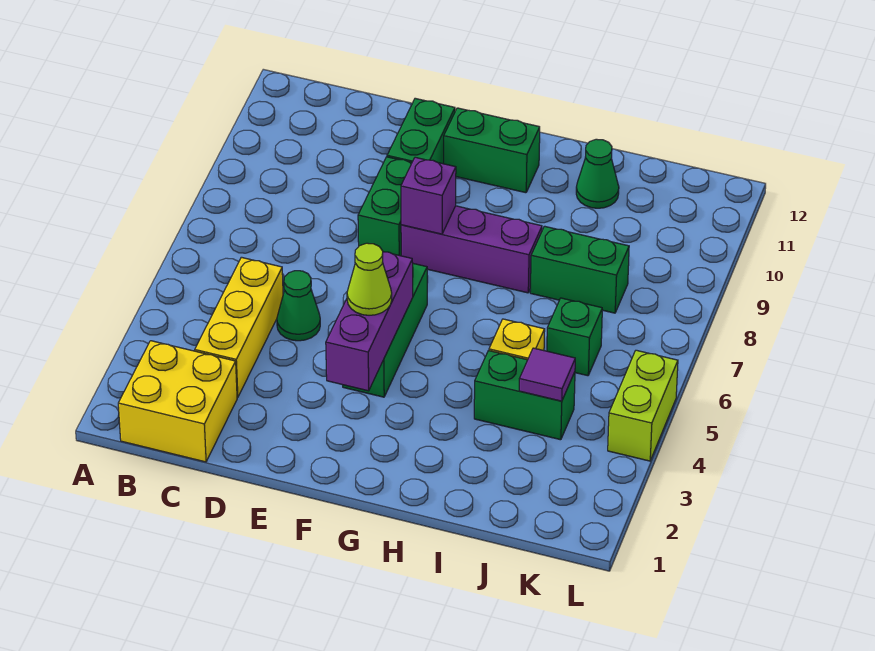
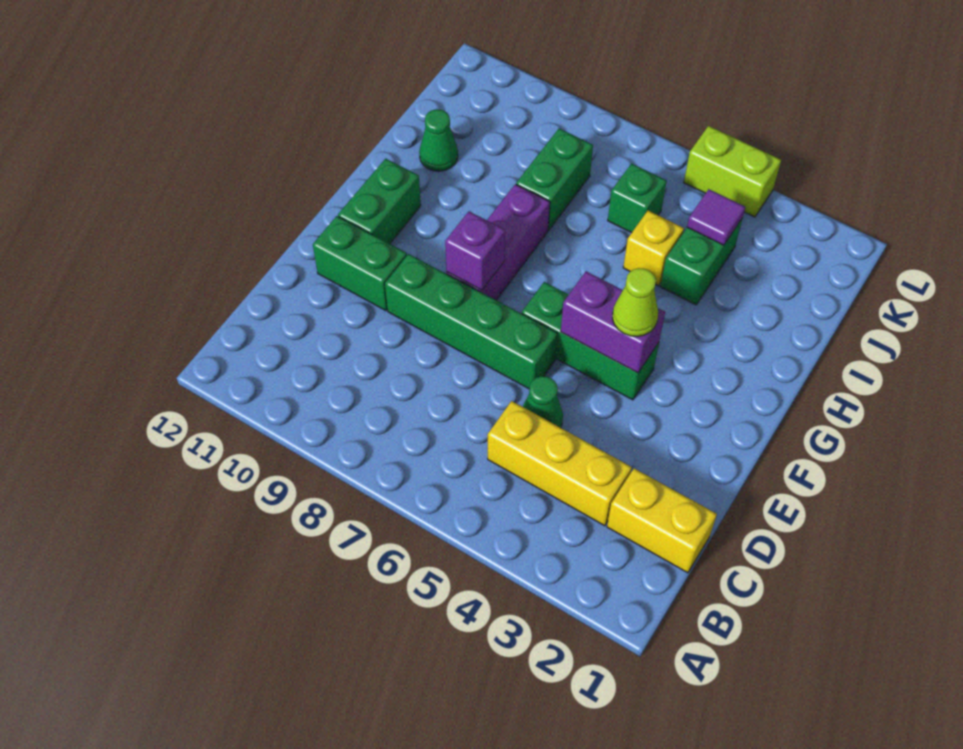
yellow 2x2 brick [118,341,237,462] -> yellow 1x2 brick [607,468,717,573]
green 1x2 brick [358,157,412,256] -> green 1x4 brick [385,254,558,389]
purple 1x3 brick [326,252,413,391] -> purple 1x2 brick [561,271,665,373]

